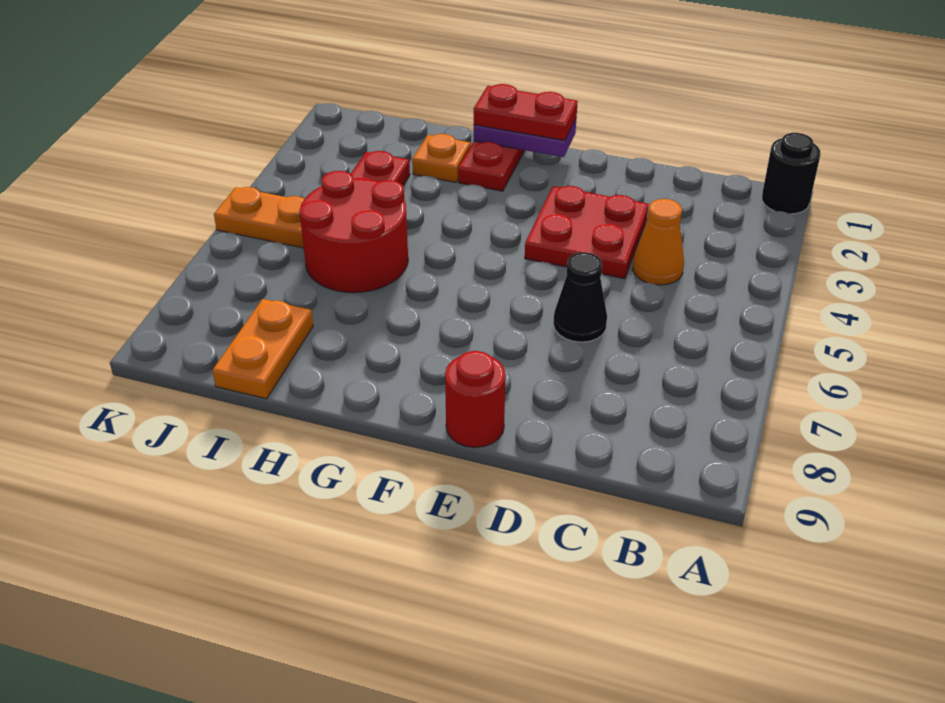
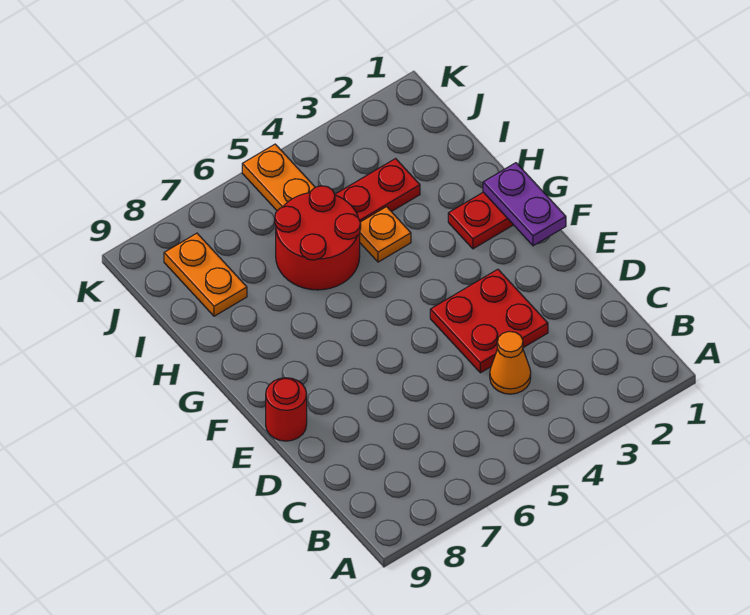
black 1x1 round brick [762,133,821,214] -> none
black 1x1 cone [553,252,607,342] -> none
red 1x2 plate [474,84,578,141] -> none
orange 1x1 plate [412,134,471,182] -> orange 1x1 plate moved to [360,207,411,262]
orange 1x2 plate [212,299,313,399] -> orange 1x2 plate turned to [164,233,247,316]

